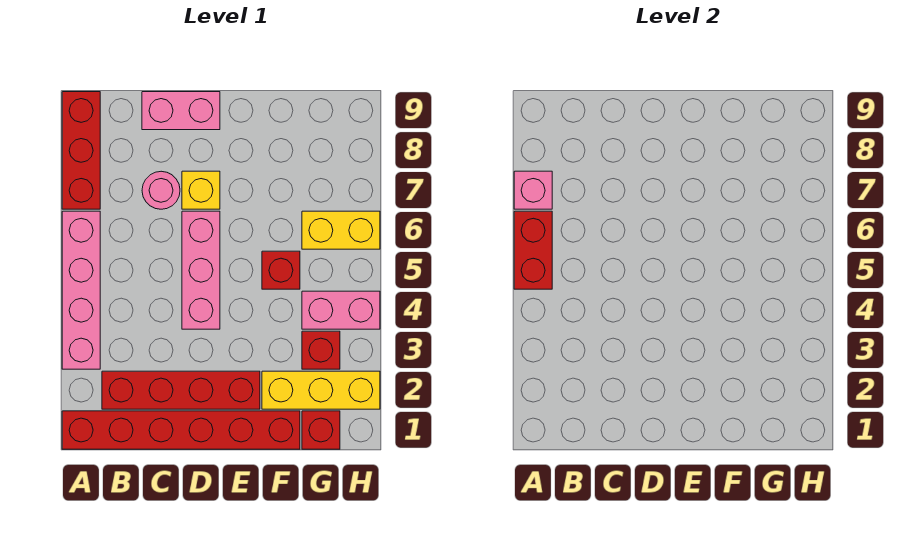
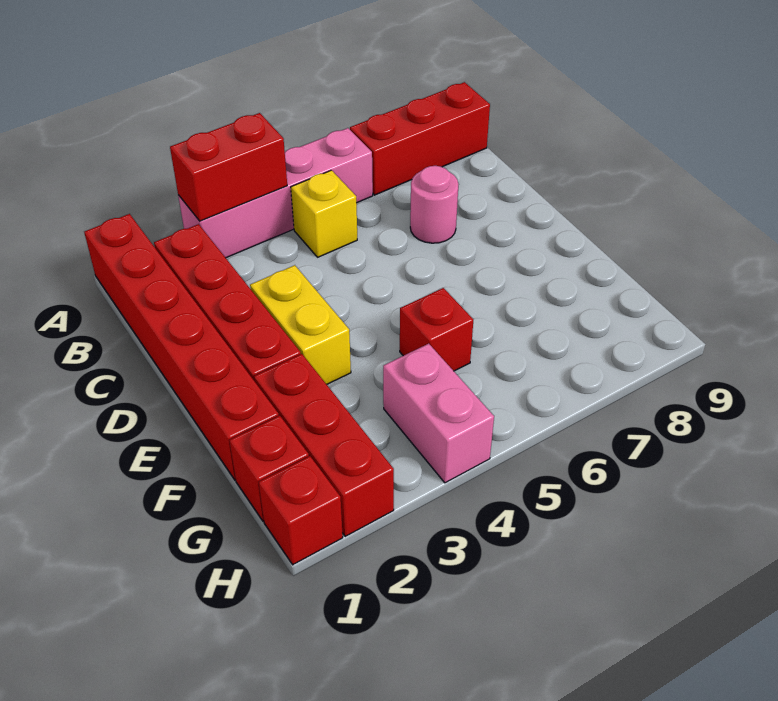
red 1x2 brick [514,211,552,289] -> red 1x2 brick moved to [170,113,287,221]
pink 1x1 brick [514,171,552,209] -> none
pink 1x2 brick [142,92,220,130] -> none
pink 1x3 brick [182,211,220,329] -> none
yellow 1x1 brick [182,171,220,209] -> yellow 1x1 brick moved to [291,170,357,257]
yellow 1x3 brick [262,371,380,409] -> red 1x3 brick [254,354,394,536]
red 1x1 brick [302,331,340,369] -> red 1x1 brick moved to [259,456,343,565]
yellow 1x2 brick [302,211,380,249] -> yellow 1x2 brick moved to [250,265,351,384]

